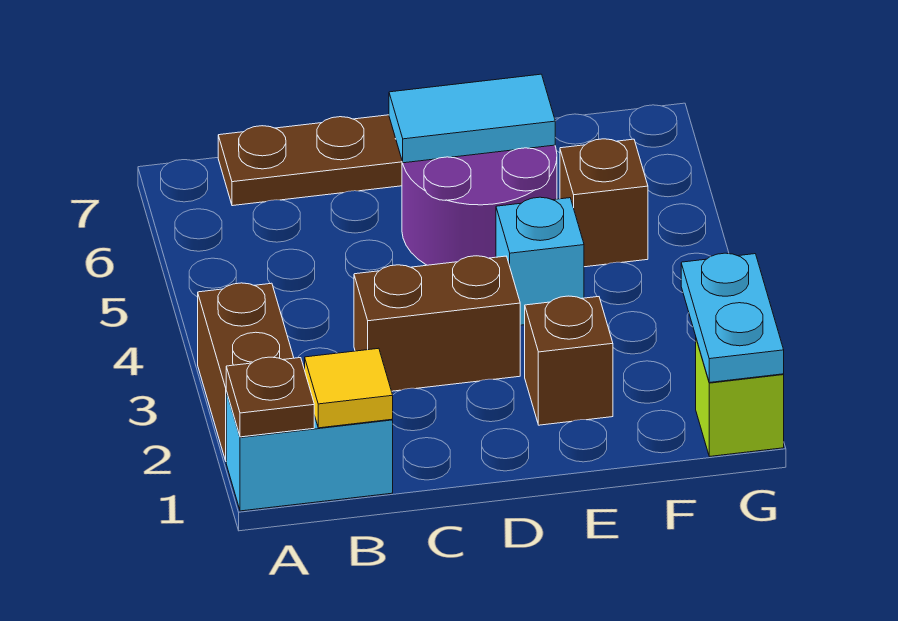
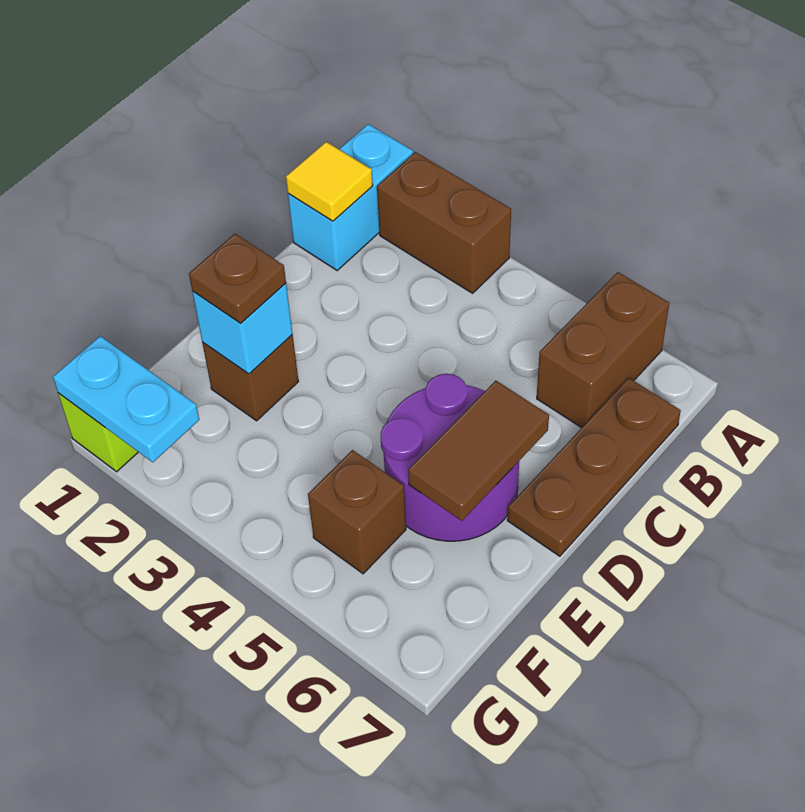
brown 1x1 plate [226,357,314,437] -> brown 1x1 plate moved to [189,234,286,323]
brown 1x2 brick [354,256,520,391] -> brown 1x2 brick moved to [537,272,669,428]
cyan 1x2 tile [389,74,555,163] -> brown 1x2 tile [408,381,549,521]
cyan 1x1 brick [496,197,584,325] -> cyan 1x1 brick moved to [192,283,293,374]

